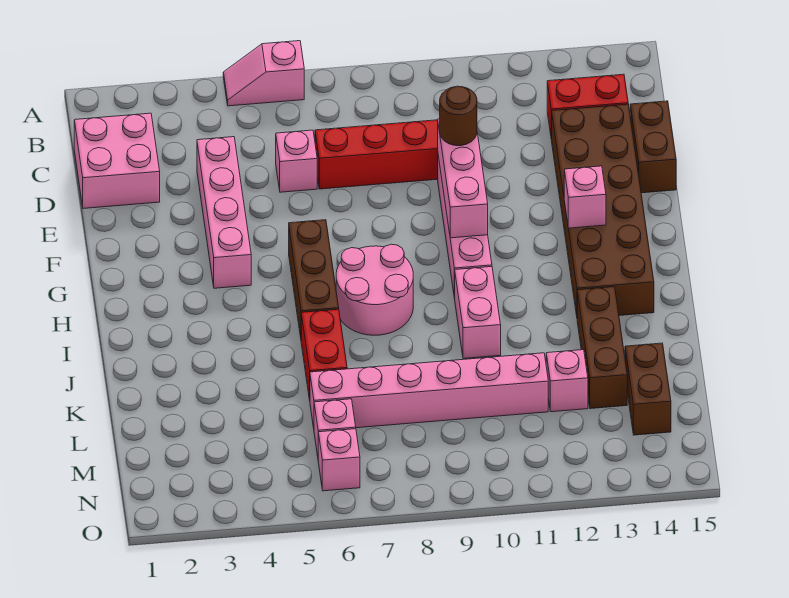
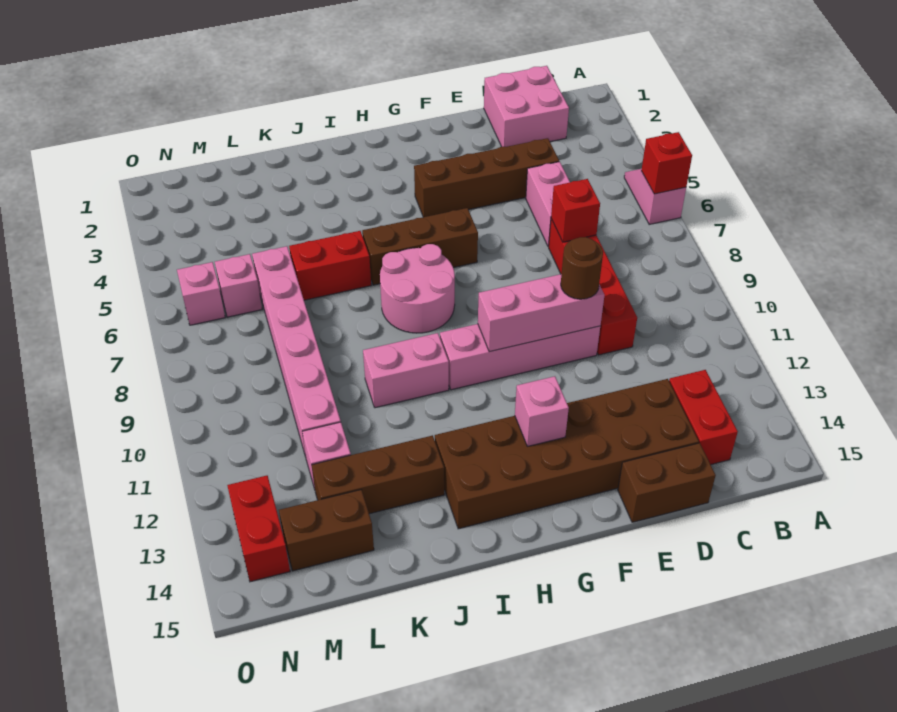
none -> red 1x1 brick [641,132,692,194]
pink 1x4 brick [197,137,251,288] -> brown 1x4 brick [414,138,559,217]
pink 1x1 brick [276,130,317,192] -> pink 1x2 brick [526,162,570,247]
none -> red 1x1 brick [551,179,600,242]
none -> red 1x2 brick [227,476,290,582]

